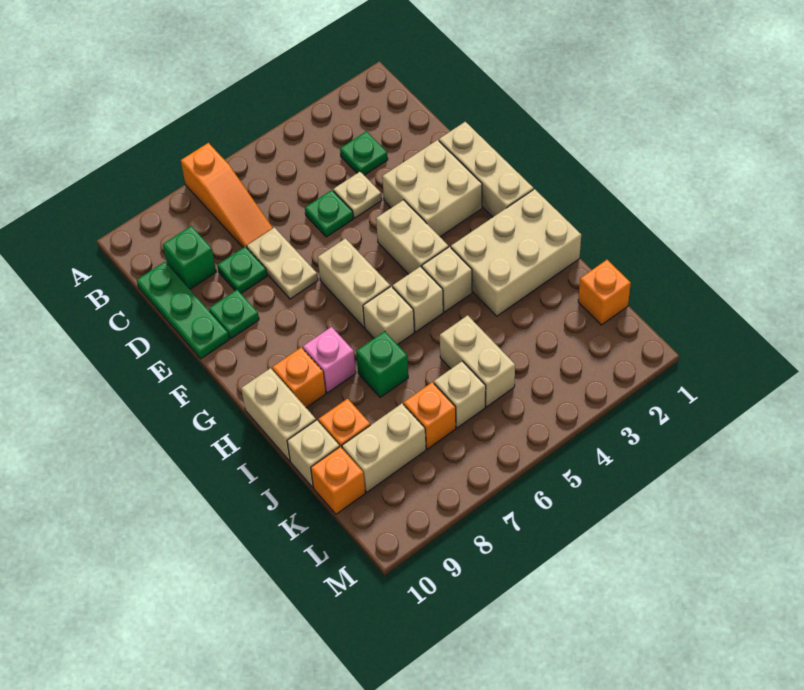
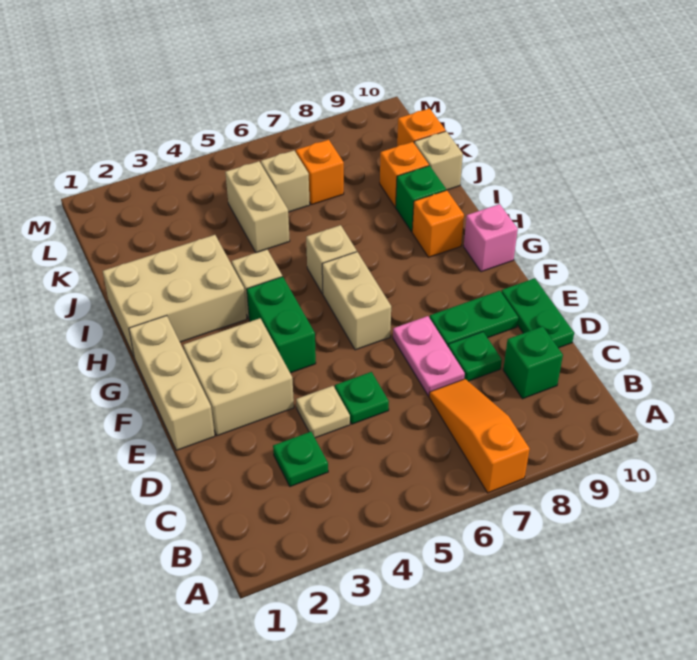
green 1x3 plate [137,262,229,359] -> green 1x2 plate [501,278,574,348]
tan 1x2 plate [247,227,318,299] -> pink 1x2 plate [393,316,465,396]
green 1x1 plate [209,290,259,338] -> green 1x2 plate [430,291,518,346]
tan 1x2 brick [376,200,448,274] -> green 1x2 brick [247,277,316,373]
tan 1x1 brick [393,267,443,332] -> none
pink 1x1 brick [303,327,356,393] -> pink 1x1 brick moved to [464,204,518,272]
tan 1x2 brick [241,368,316,461] -> none
green 1x1 brick [356,331,408,397] -> green 1x1 brick moved to [396,166,446,232]
orange 1x1 brick [578,260,631,325] -> none
tan 1x2 brick [342,404,426,492] -> none

